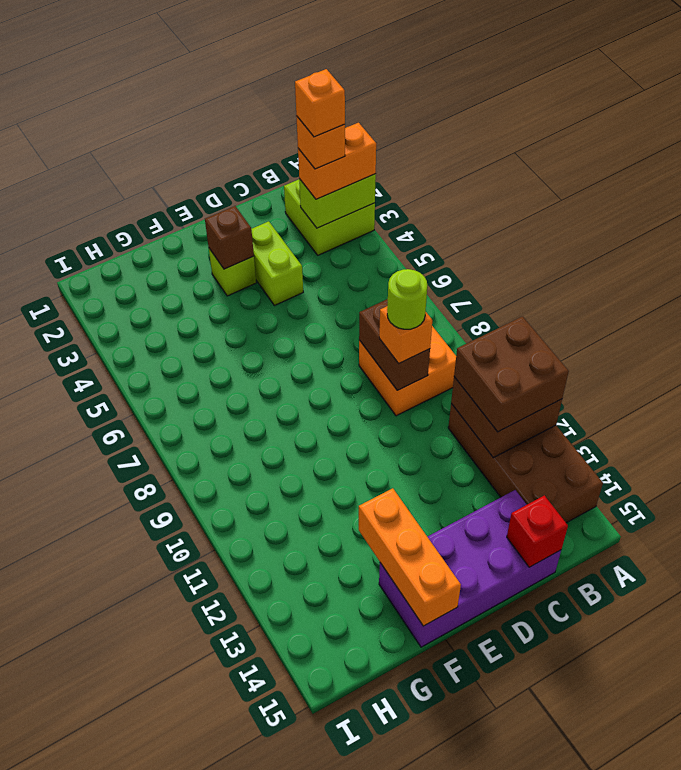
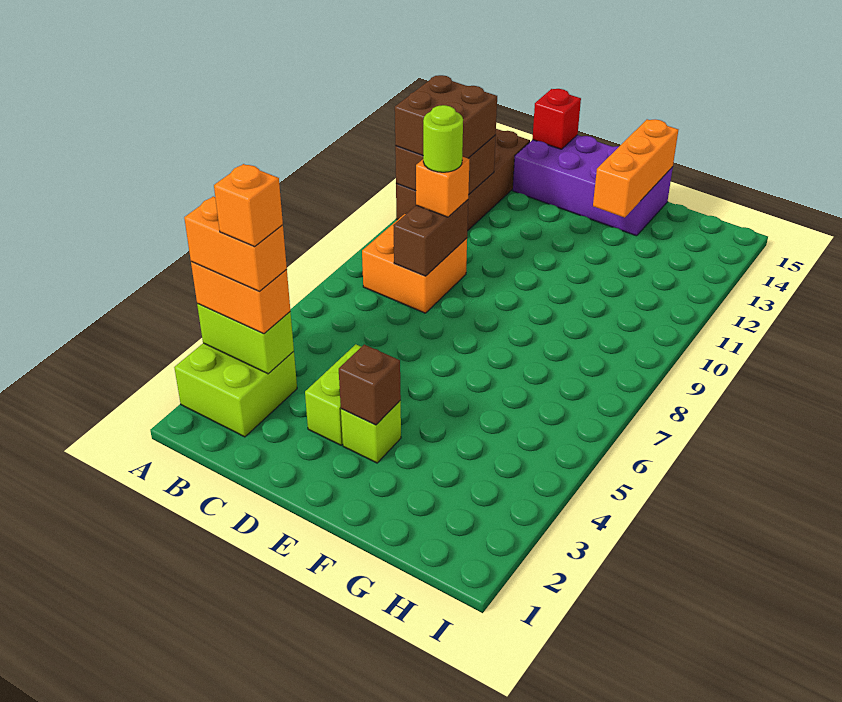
orange 1x1 brick [296,116,345,169] -> orange 1x2 brick [184,196,287,291]

